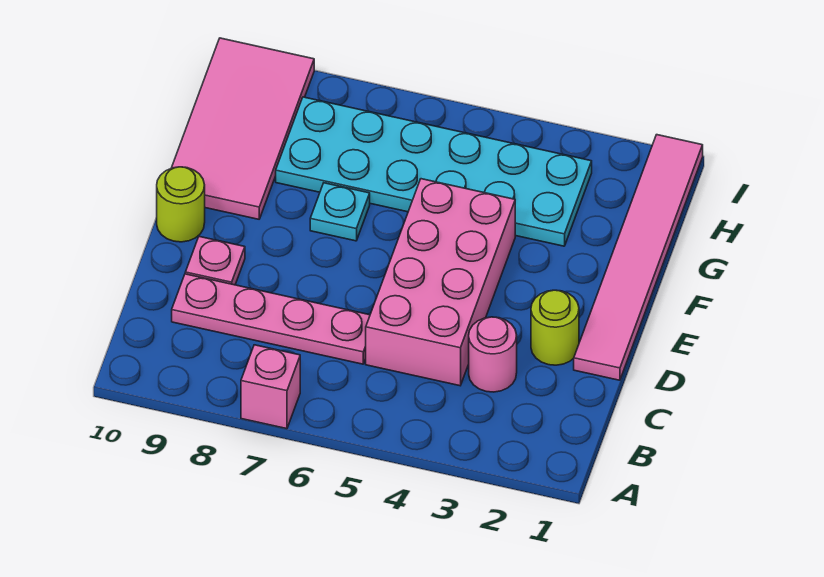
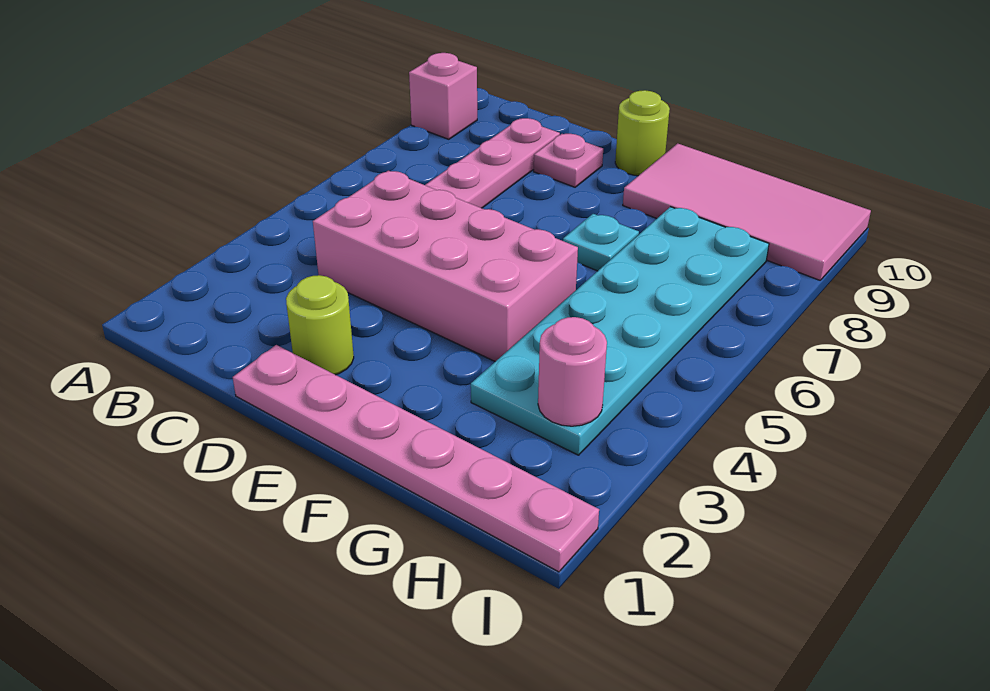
pink 1x1 brick [241,345,300,429] -> pink 1x1 brick moved to [409,53,477,139]
pink 1x1 round brick [469,317,517,392] -> pink 1x1 round brick moved to [538,317,607,426]
pink 1x6 tile [574,135,703,380] -> pink 1x6 plate [233,345,599,572]

